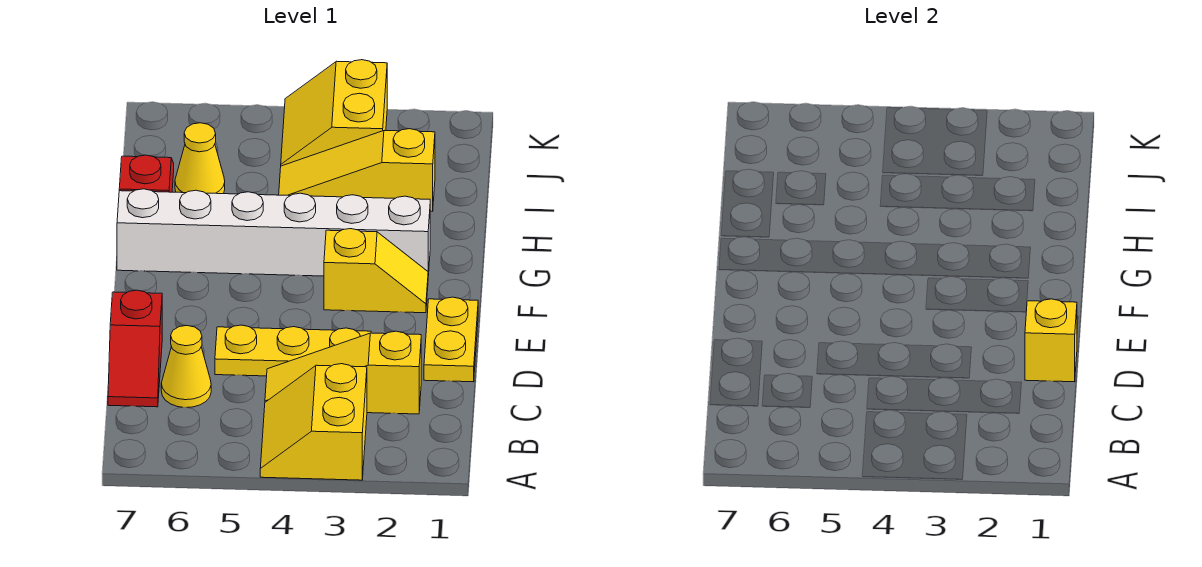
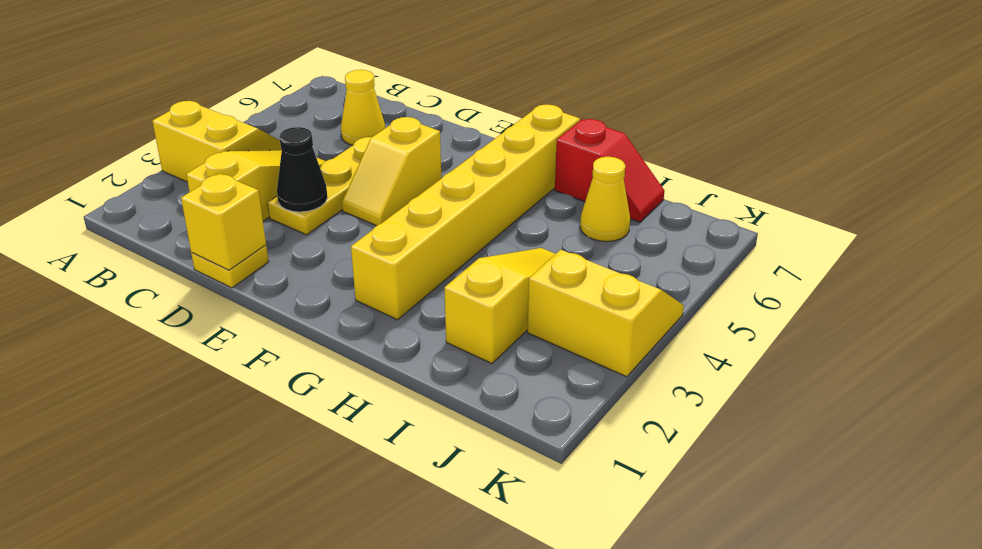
red 1x2 slope [108,290,162,407] -> none
yellow 1x2 plate [424,297,478,382] -> yellow 1x1 plate [191,245,269,288]
none -> black 1x1 cone [277,127,327,212]
yellow 1x2 slope [324,229,428,313] -> yellow 1x2 slope moved to [342,117,441,226]
white 1x6 brick [117,189,430,276] -> yellow 1x6 brick [351,105,580,320]

